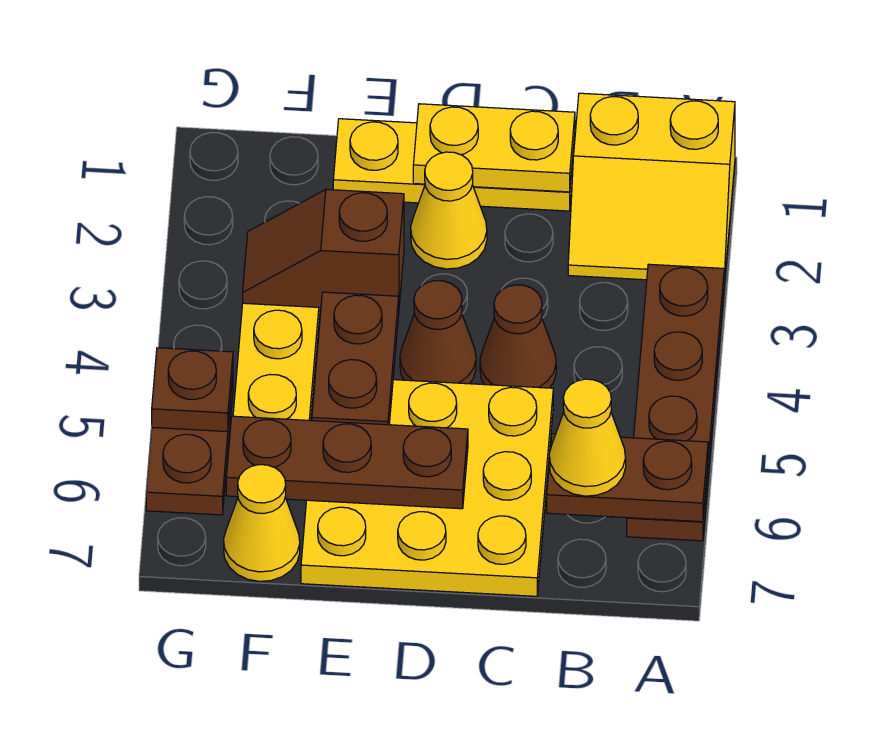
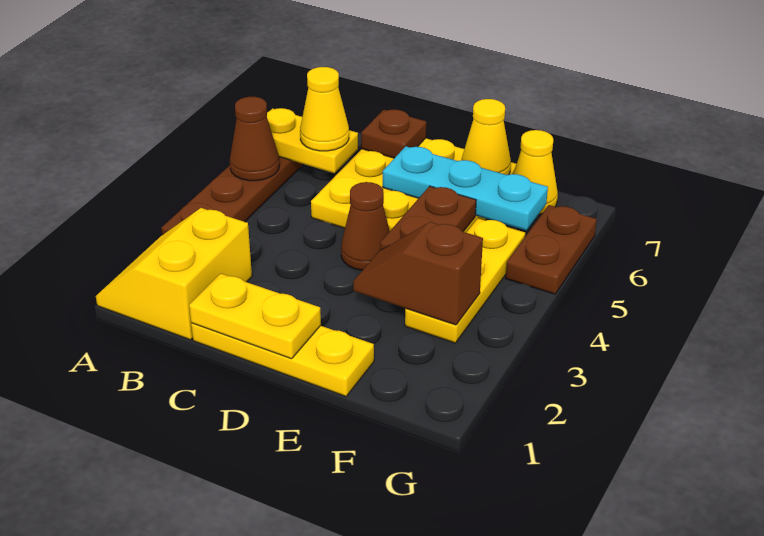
yellow 2x2 slope [568,93,735,284] -> yellow 2x2 slope turned to [96,208,252,340]
brown 1x2 plate [547,434,708,522] -> yellow 1x2 plate [267,108,358,173]
brown 1x1 cone [480,285,556,388] -> brown 1x1 cone moved to [230,97,279,181]
yellow 1x1 cone [411,152,487,269] -> yellow 1x1 cone moved to [462,99,511,175]
brown 1x3 plate [226,416,468,509] -> cyan 1x3 plate [383,146,548,230]
brown 1x2 slope [243,189,404,308] -> brown 1x2 slope turned to [353,222,483,325]
brown 1x1 plate [152,348,233,432] -> brown 1x1 plate moved to [361,109,426,158]

